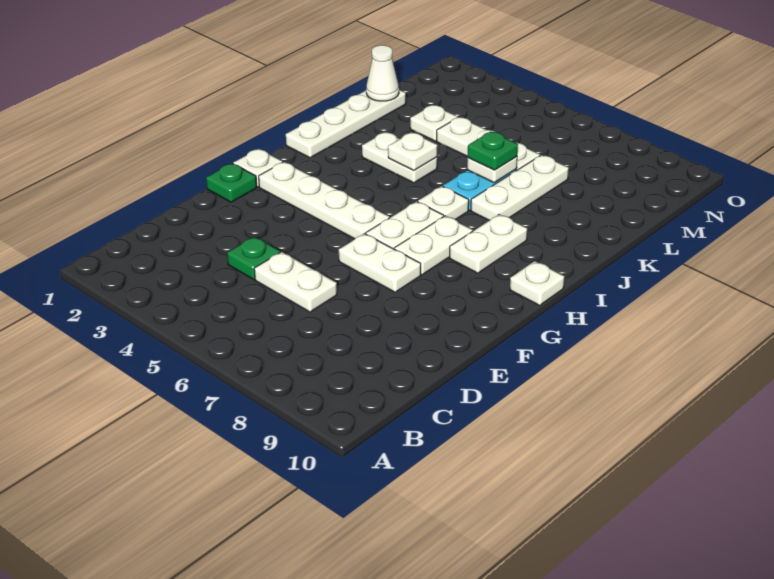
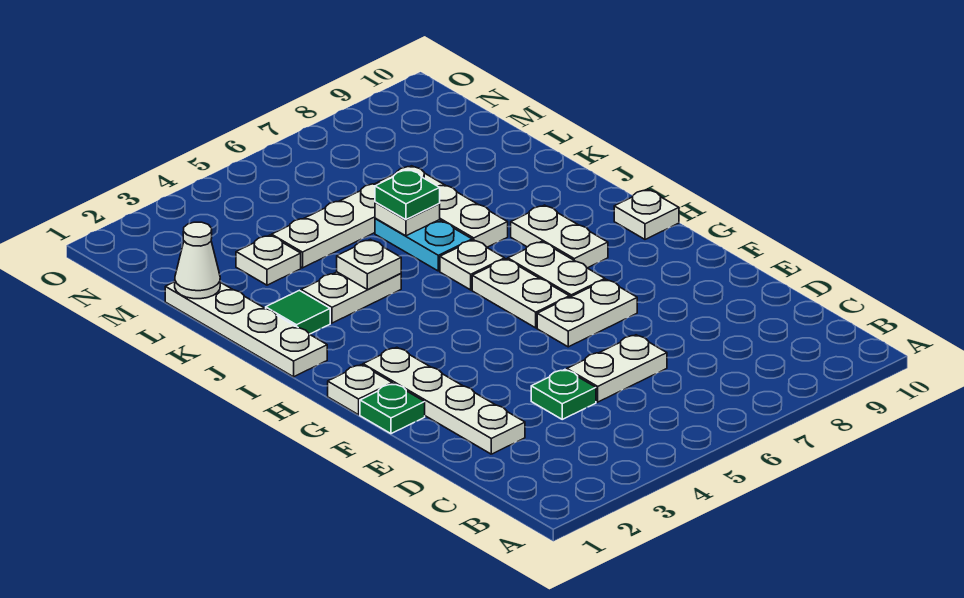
white 1x4 plate [259,162,390,239] -> white 1x4 plate turned to [363,347,525,454]
none -> green 1x1 tile [266,290,330,334]

